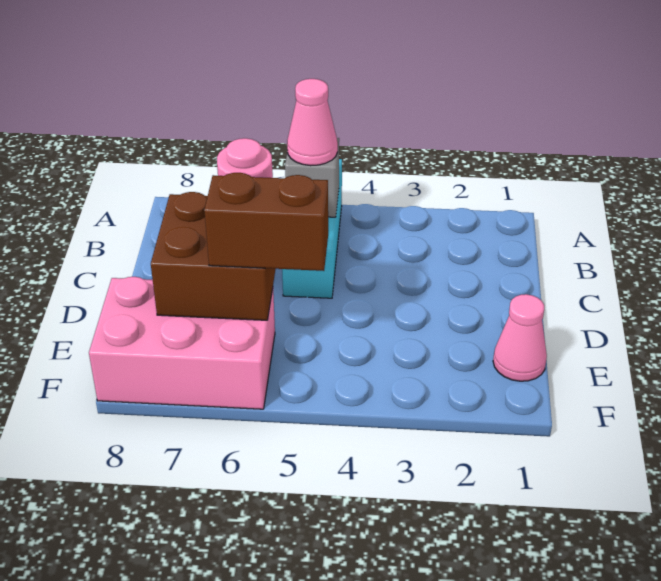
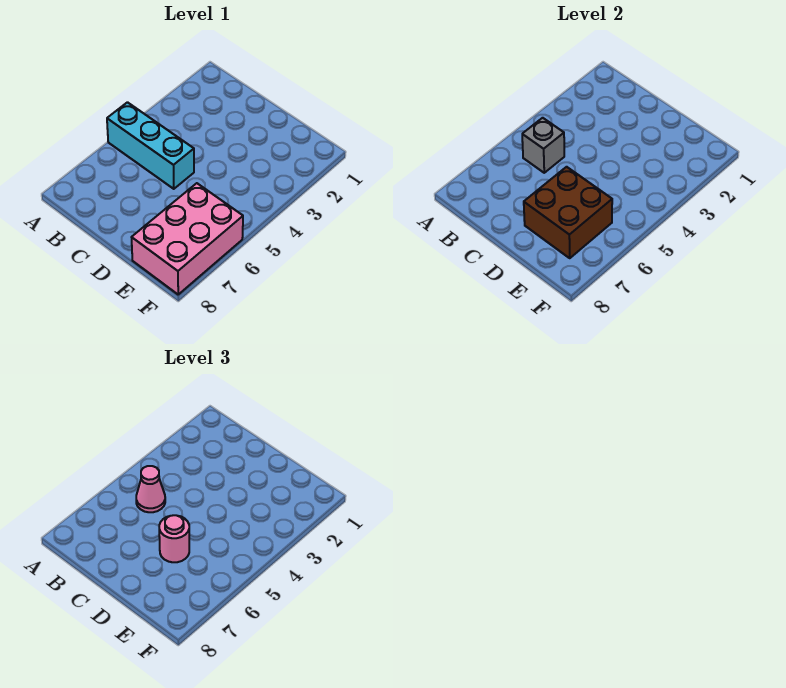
pink 1x1 cone [493,294,547,381] -> none
brown 1x2 brick [204,173,328,271] -> none

